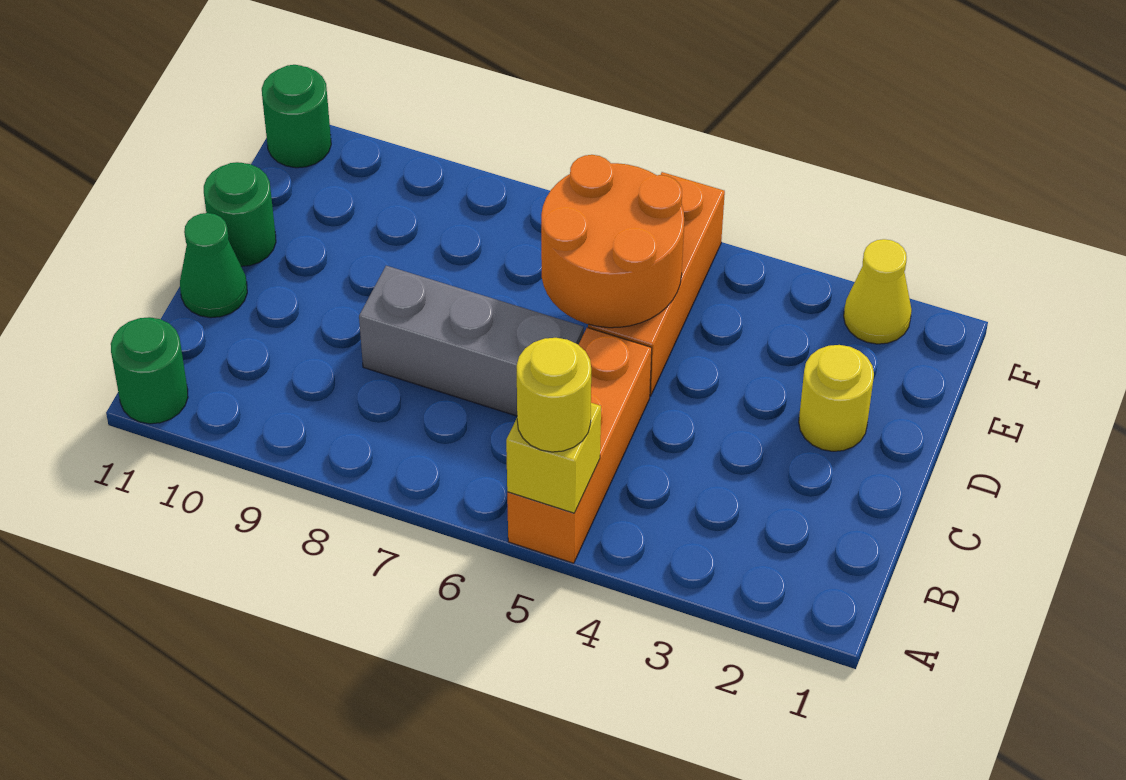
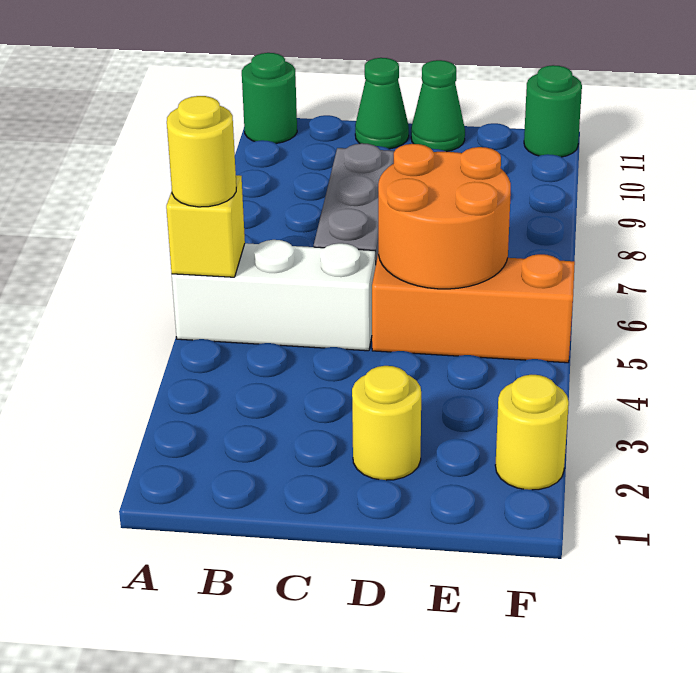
orange 1x3 brick [507,328,652,563] -> white 1x3 brick [172,240,376,351]
green 1x1 round brick [204,162,276,266] -> green 1x1 cone [411,60,465,152]
yellow 1x1 cone [844,239,912,344] -> yellow 1x1 round brick [495,375,569,490]

